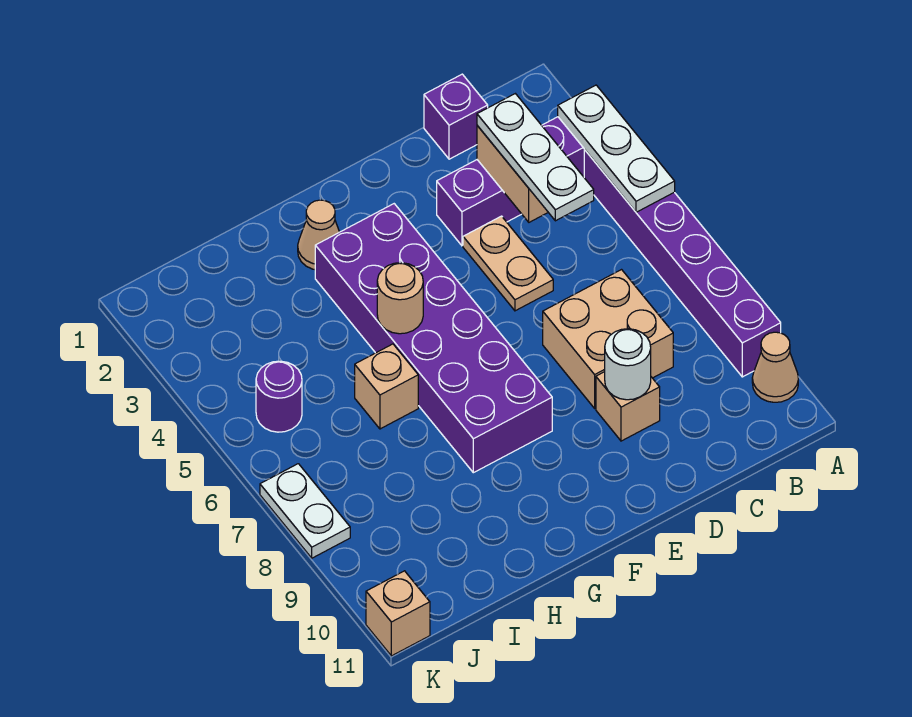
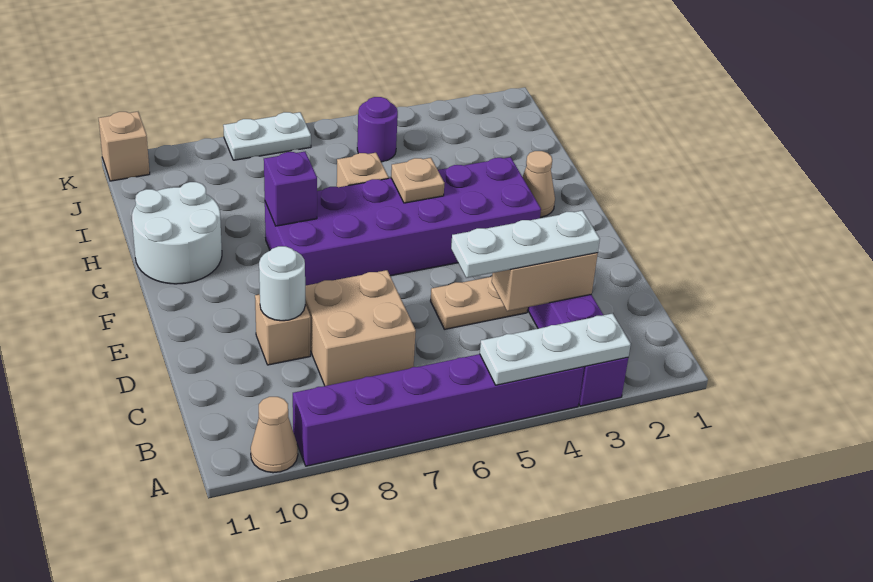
purple 1x1 brick [424,74,488,159] -> purple 1x1 brick moved to [264,152,317,226]
tan 1x1 round brick [377,263,423,334] -> tan 1x1 plate [391,158,444,203]
none -> white 2x2 round brick [132,182,222,284]

